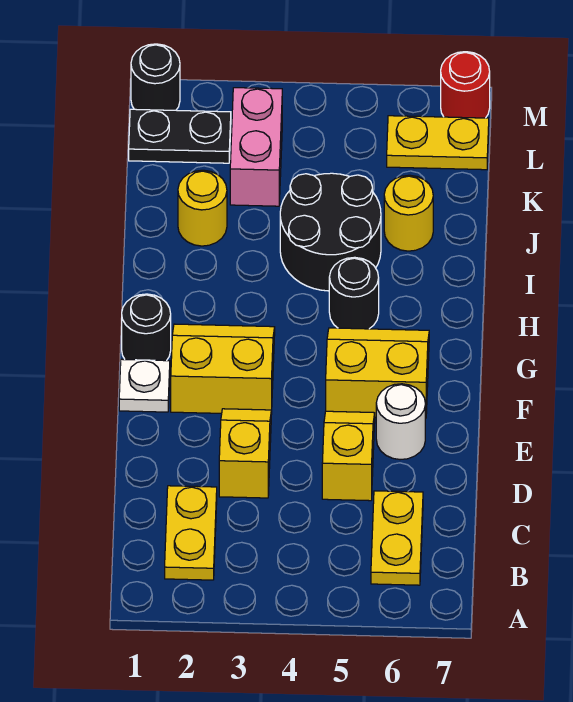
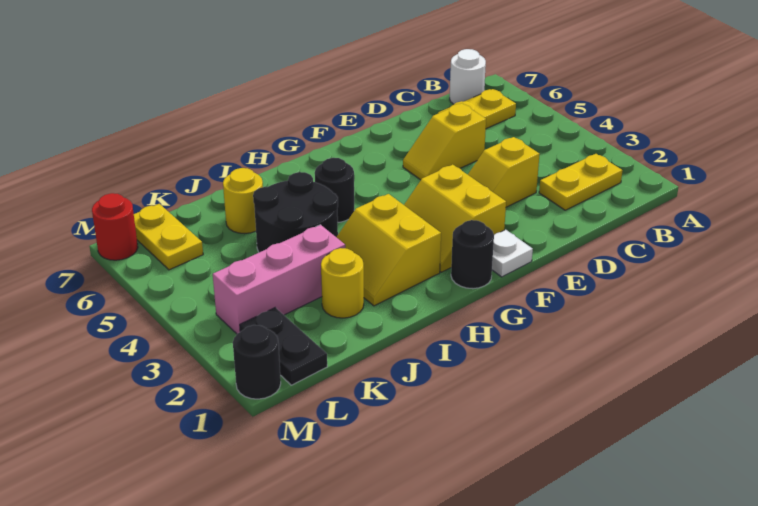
white 1x1 round brick [376,384,425,460] -> white 1x1 round brick moved to [450,49,486,104]
yellow 2x2 slope [326,328,429,418] -> yellow 2x2 slope moved to [337,194,441,306]
pink 1x2 brick [230,88,282,206] -> pink 1x3 brick [213,225,345,334]

